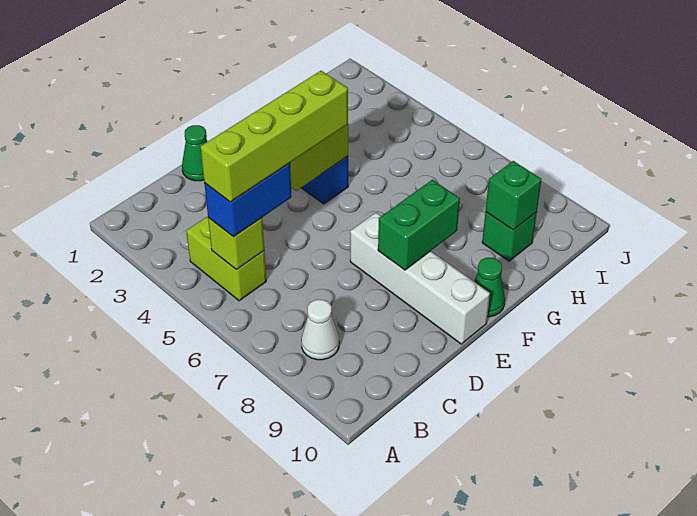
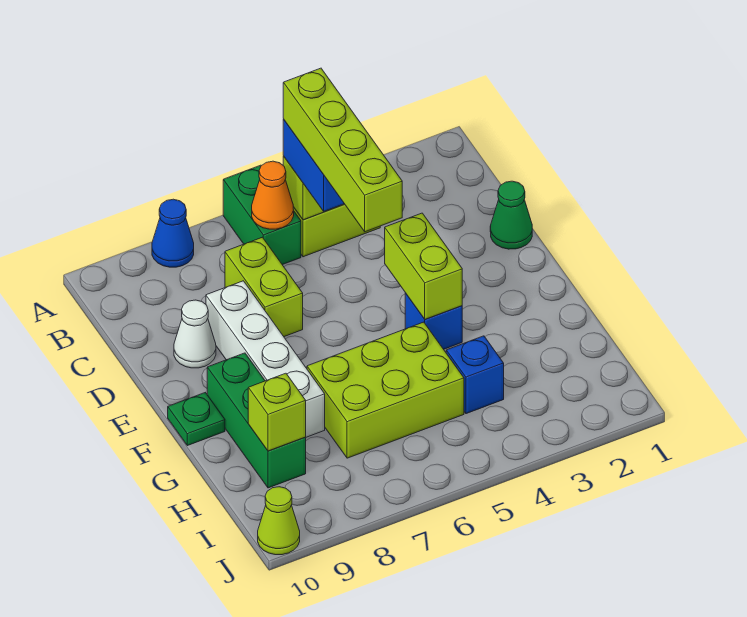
none -> blue 1x1 cone [152,199,194,267]
none -> orange 1x1 cone [252,161,294,229]
white 1x1 cone [301,300,339,360] -> white 1x1 cone moved to [174,300,216,368]
none -> lime 1x2 brick [225,237,303,337]
white 1x4 brick [350,213,490,344] -> white 1x4 brick turned to [206,281,325,437]
green 1x2 brick [378,180,460,270] -> green 1x2 brick moved to [223,165,301,265]
green 1x1 cone [474,258,505,317] -> green 1x1 plate [168,393,225,446]
none -> lime 2x3 brick [307,322,464,458]
none -> blue 1x1 brick [446,336,504,414]
green 1x1 brick [482,212,537,261] -> green 1x3 brick [207,353,306,488]
green 1x1 brick [486,161,542,230] -> lime 1x1 brick [248,373,306,451]
none -> lime 1x1 cone [258,487,300,555]

